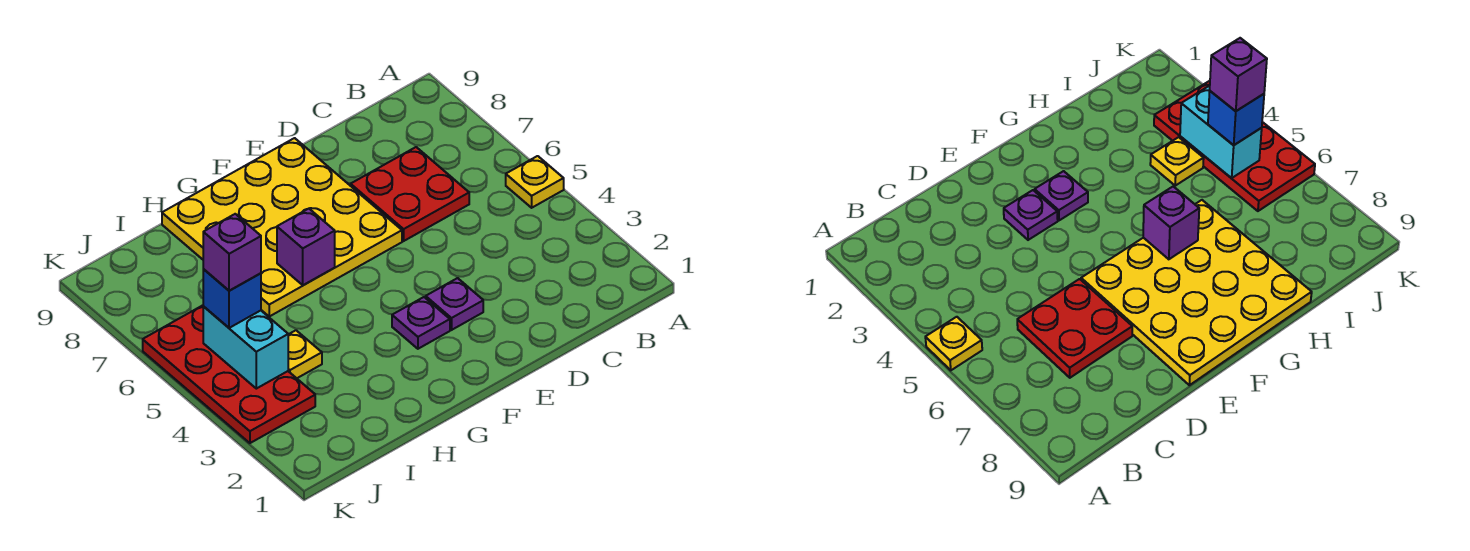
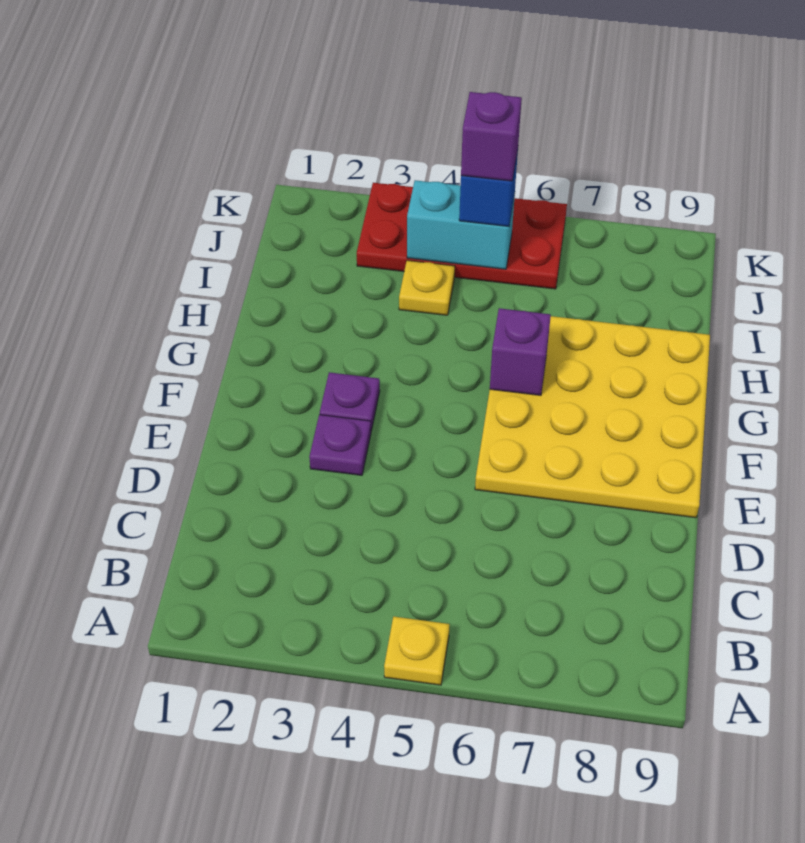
red 2x2 plate [351,147,469,241] -> none

